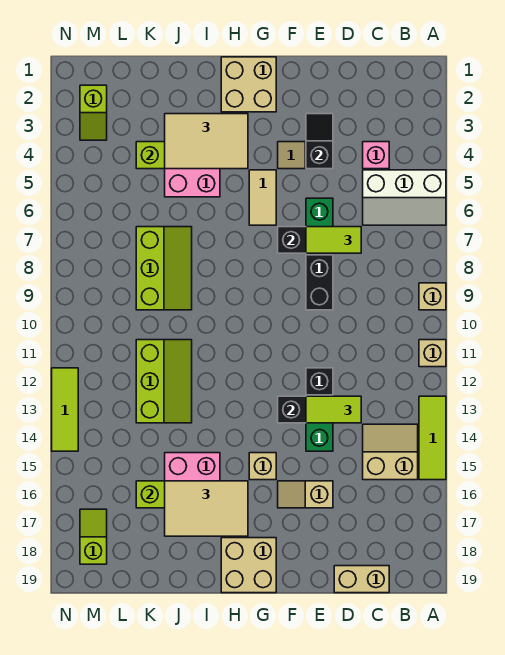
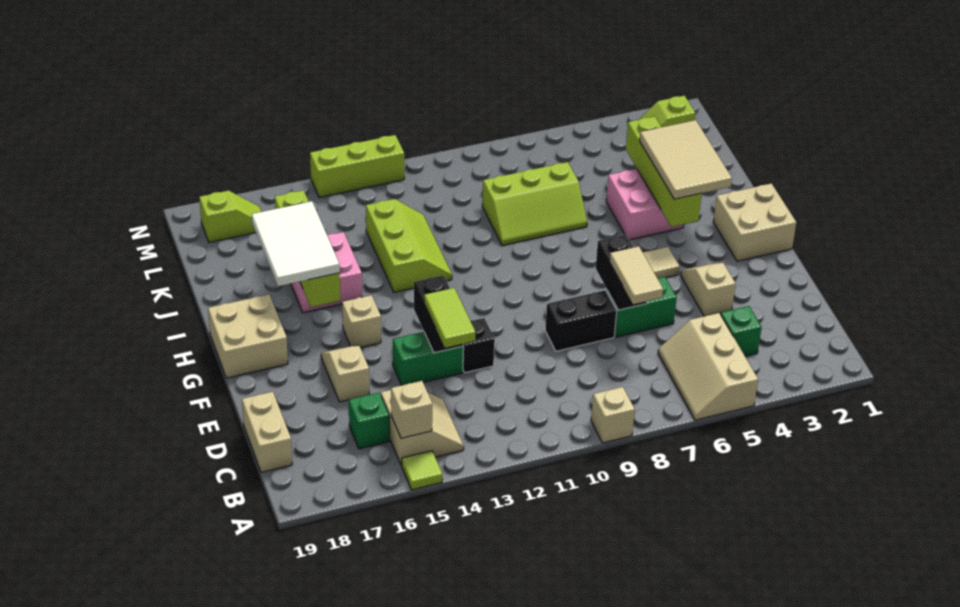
white 2x3 slope [363,170,446,225] -> tan 2x3 slope [658,313,758,420]
tan 1x1 brick [419,340,446,367] -> tan 1x1 brick moved to [391,381,432,438]
lime 1x3 tile [419,396,446,480] -> lime 1x1 tile [402,451,442,490]
pink 1x1 brick [363,142,389,169] -> green 1x1 brick [721,306,762,356]
none -> green 1x1 brick [349,393,389,449]
lime 1x2 tile [306,227,361,253] -> tan 1x2 tile [610,246,663,304]
black 1x2 slope [306,114,333,169] -> none
tan 2x3 tile [165,481,248,536] -> white 2x3 tile [252,201,340,286]
lime 2x3 slope [136,340,192,423] -> lime 2x3 slope turned to [366,199,452,292]
lime 1x3 tile [52,368,78,451] -> lime 1x3 brick [310,135,404,198]

